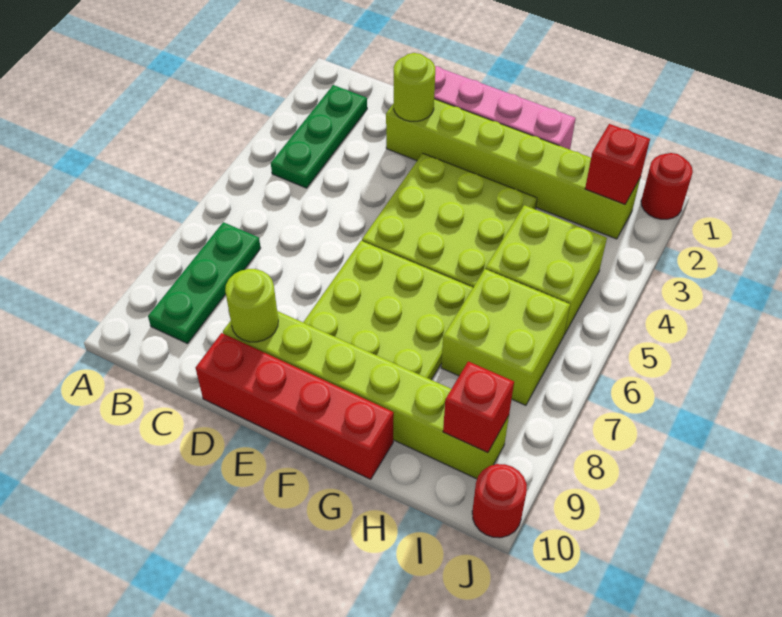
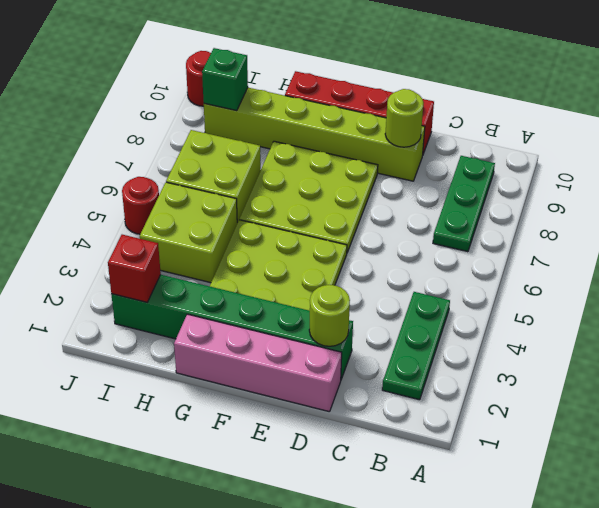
lime 1x6 brick [386,99,641,239] -> green 1x6 brick [111,275,353,379]
red 1x1 brick [443,361,514,453] -> green 1x1 brick [202,48,248,111]
red 1x1 round brick [641,153,693,219] -> red 1x1 round brick moved to [122,177,159,234]

